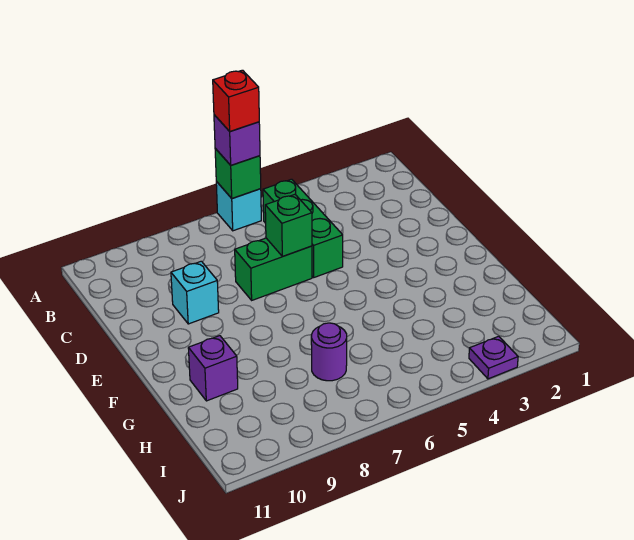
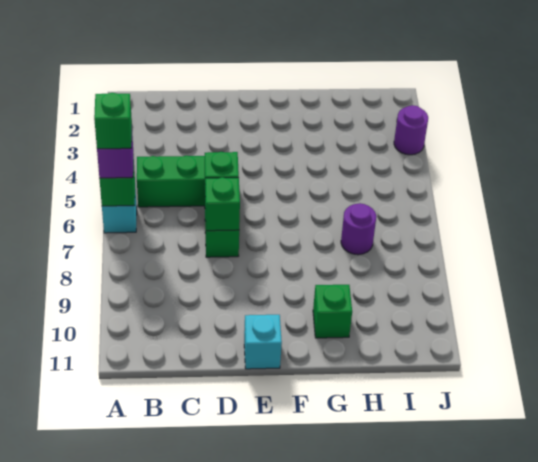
red 1x1 brick [213,70,259,131] -> green 1x1 brick [94,93,132,149]
none -> green 1x1 brick [205,177,240,231]
cyan 1x1 brick [171,261,219,324] -> cyan 1x1 brick moved to [244,315,282,369]
purple 1x1 brick [188,336,238,401] -> green 1x1 brick [313,285,352,338]
purple 1x1 plate [469,336,518,379] -> purple 1x1 round brick [394,105,428,155]

